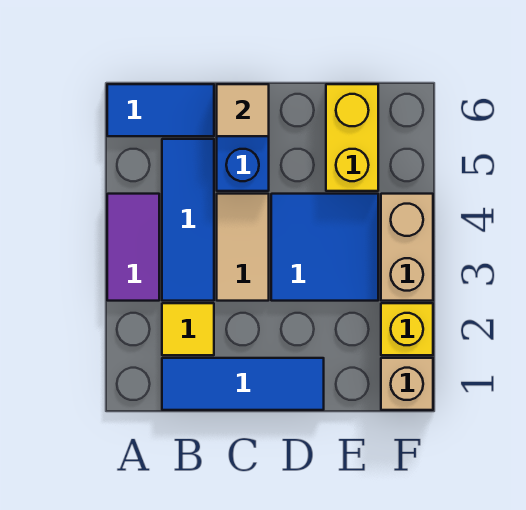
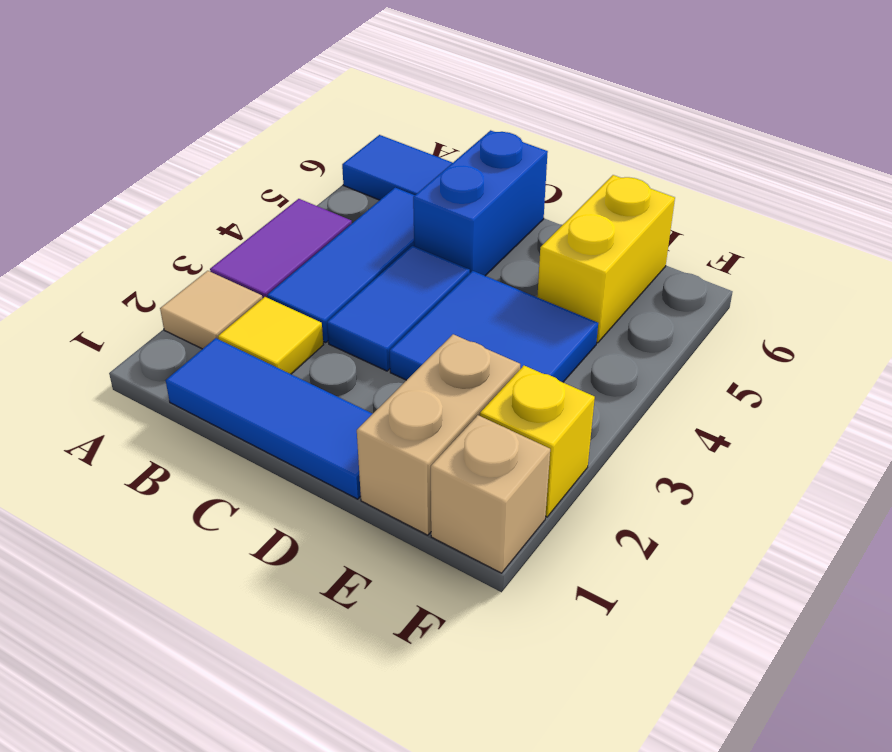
tan 1x2 tile [217,194,269,301] -> blue 1x2 tile [327,246,470,371]
tan 1x1 tile [217,84,269,136] -> tan 1x1 tile moved to [160,271,262,349]
tan 1x2 brick [381,194,433,301] -> tan 1x2 brick moved to [357,334,520,535]

